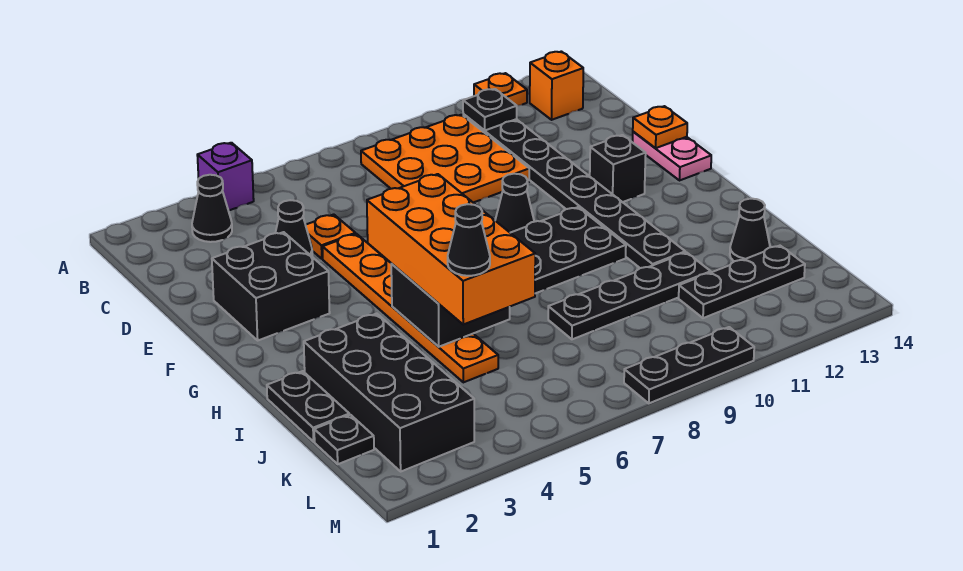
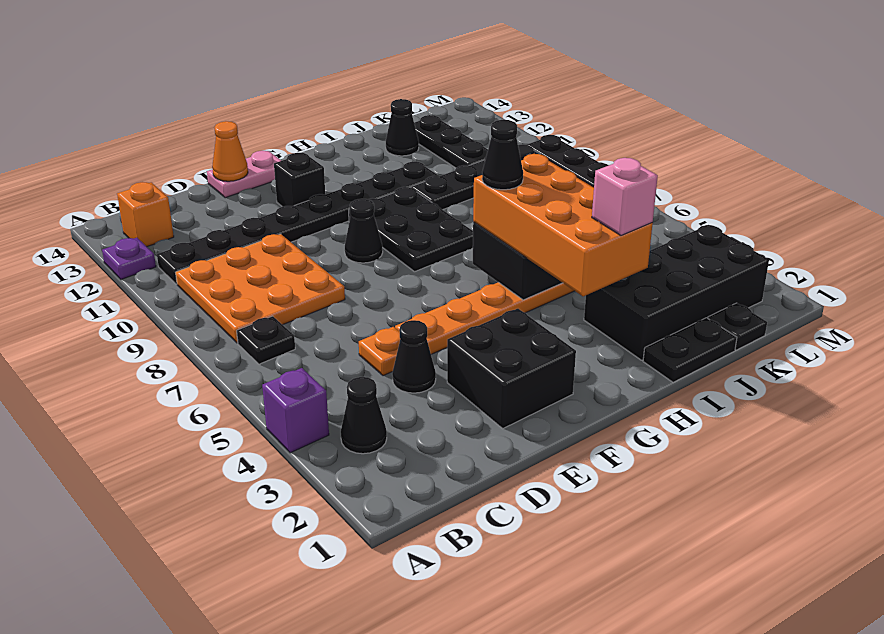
orange 1x1 plate [474,73,527,106] -> purple 1x1 plate [102,238,156,279]
black 1x1 plate [463,89,517,130] -> black 1x1 plate moved to [237,316,295,364]
orange 1x1 plate [633,106,687,148] -> orange 1x1 cone [212,121,248,181]
orange 2x4 brick [367,174,535,324] -> orange 2x4 brick turned to [473,154,653,296]
none -> pink 1x1 brick [592,158,658,236]
black 1x1 cone [448,204,490,276] -> black 1x1 cone moved to [482,120,523,190]
black 1x4 plate [548,252,711,339] -> black 1x4 plate turned to [411,145,539,210]

